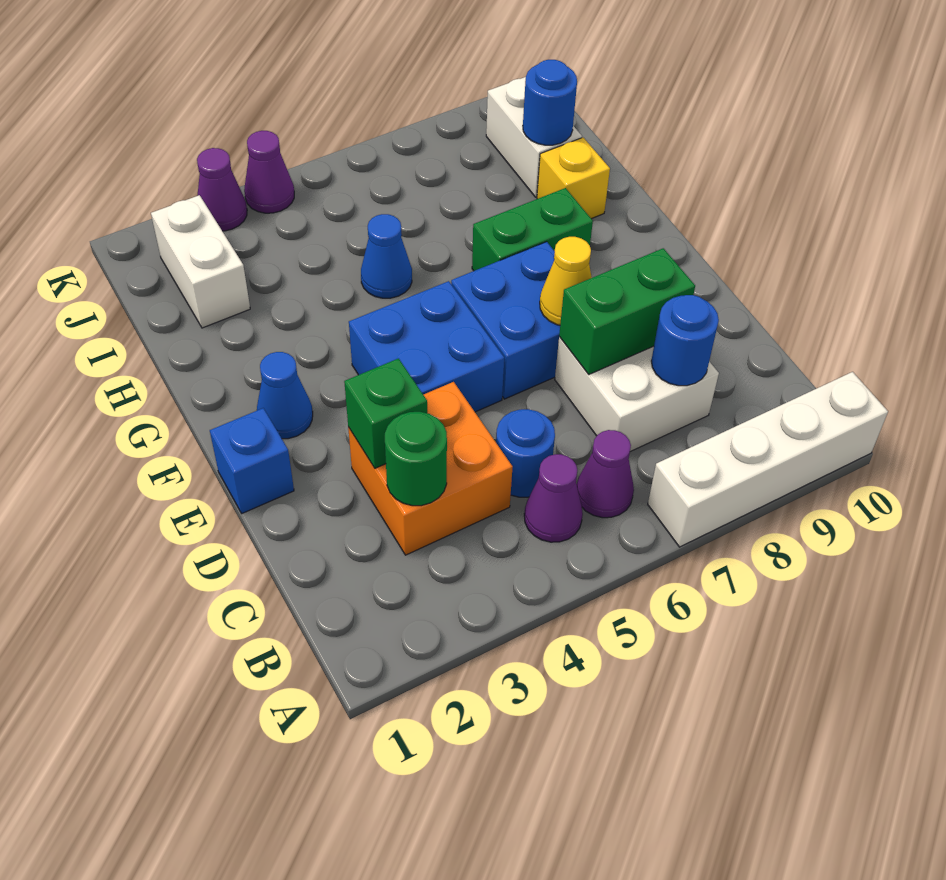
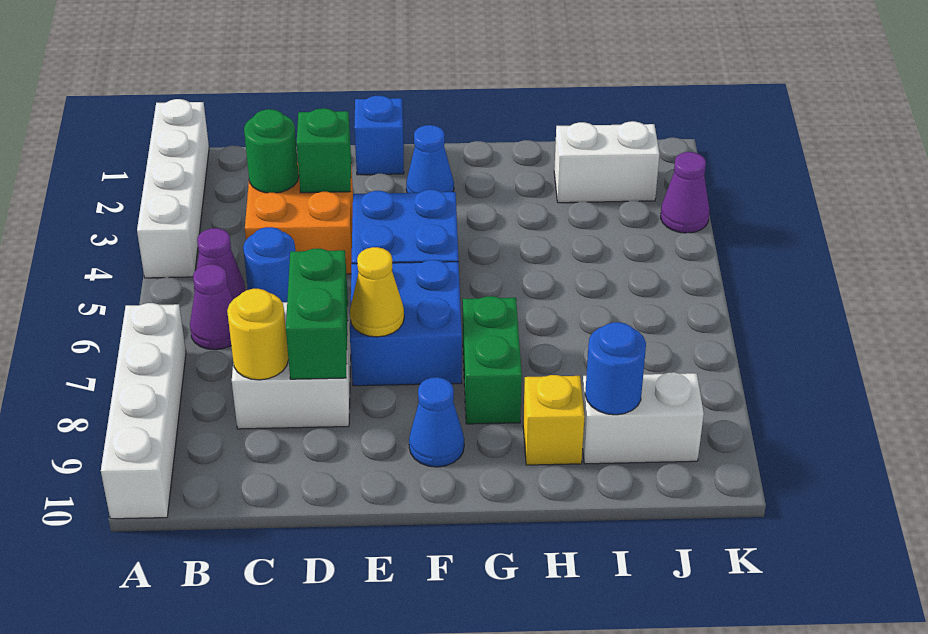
none -> white 1x4 brick [137,99,209,278]
blue 1x1 round brick [651,295,719,386] -> yellow 1x1 round brick [227,289,289,380]
blue 1x1 cone [361,214,412,298] -> blue 1x1 cone moved to [409,377,464,467]
purple 1x1 cone [244,131,294,213] -> none

